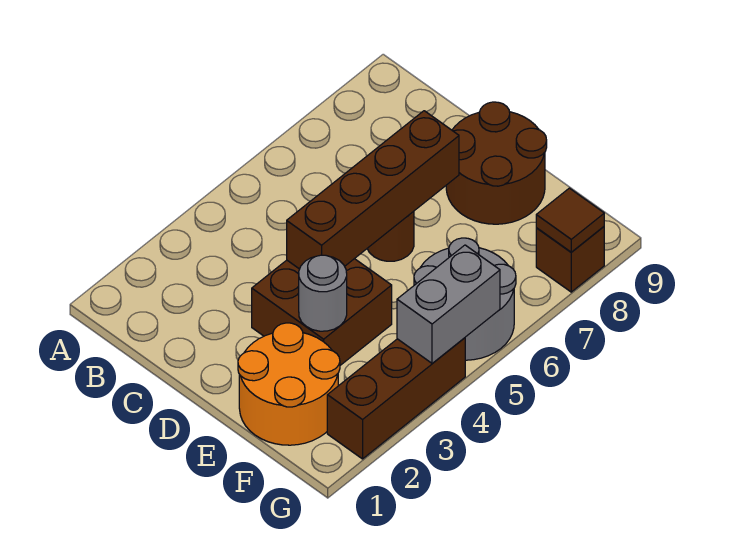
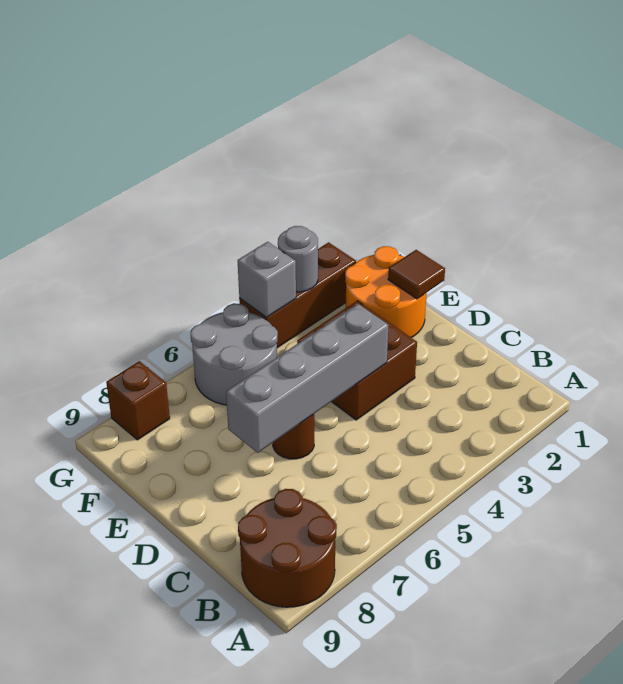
brown 1x4 brick [287,111,459,269] -> grey 1x4 brick [226,304,388,453]
brown 2x2 round brick [446,102,547,224] -> brown 2x2 round brick moved to [238,489,337,607]
grey 1x1 round brick [299,255,347,331] -> grey 1x1 round brick moved to [278,226,318,292]
grey 1x2 brick [397,245,500,363] -> grey 1x1 brick [238,242,296,318]
brown 1x1 tile [536,188,604,252] -> brown 1x1 tile moved to [388,250,445,299]

